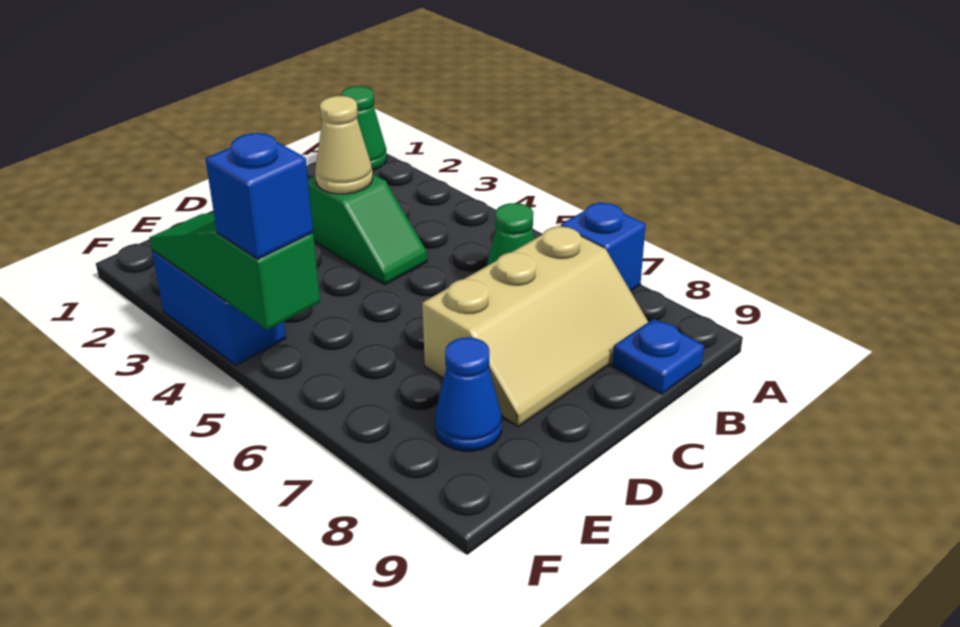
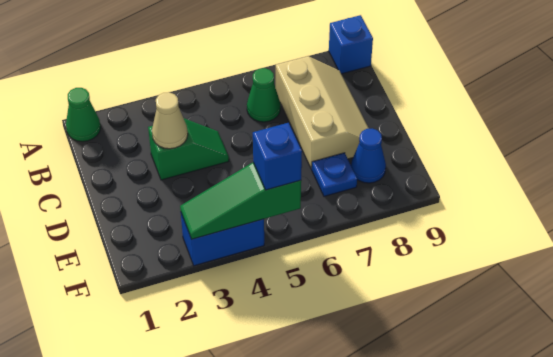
blue 1x1 brick [561,202,646,291] -> blue 1x1 brick moved to [329,15,373,74]
blue 1x1 plate [612,319,704,394] -> blue 1x1 plate moved to [312,153,357,196]

